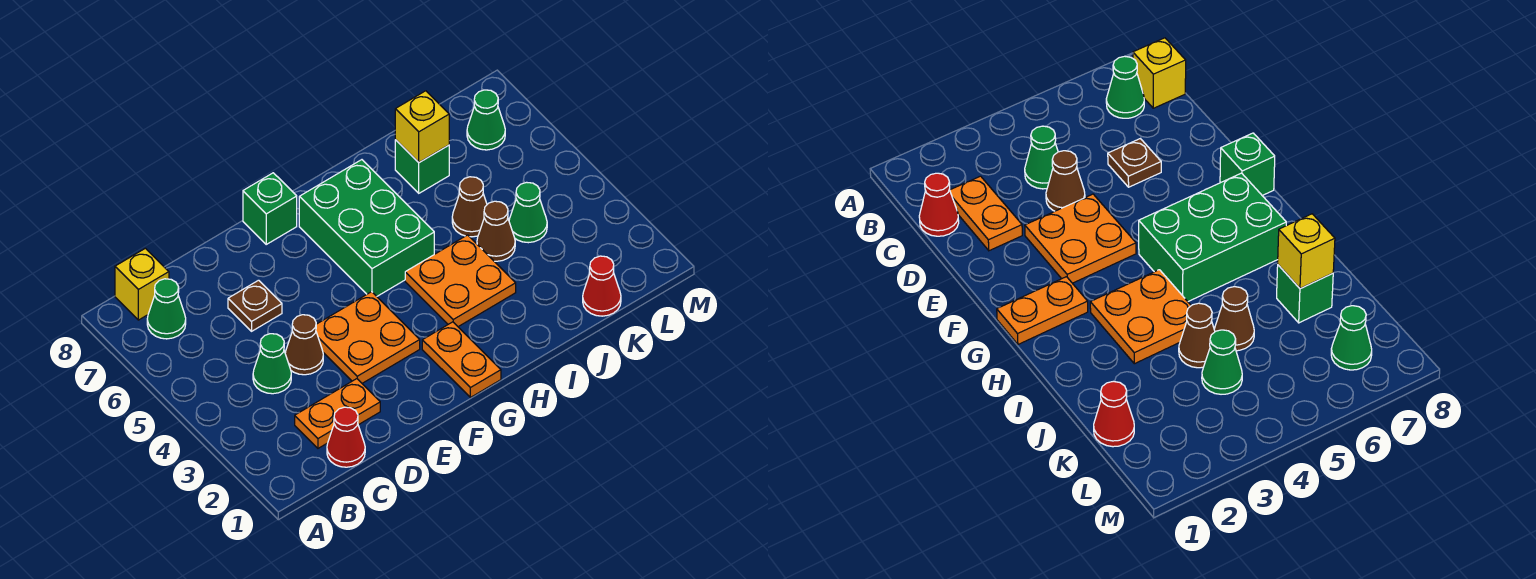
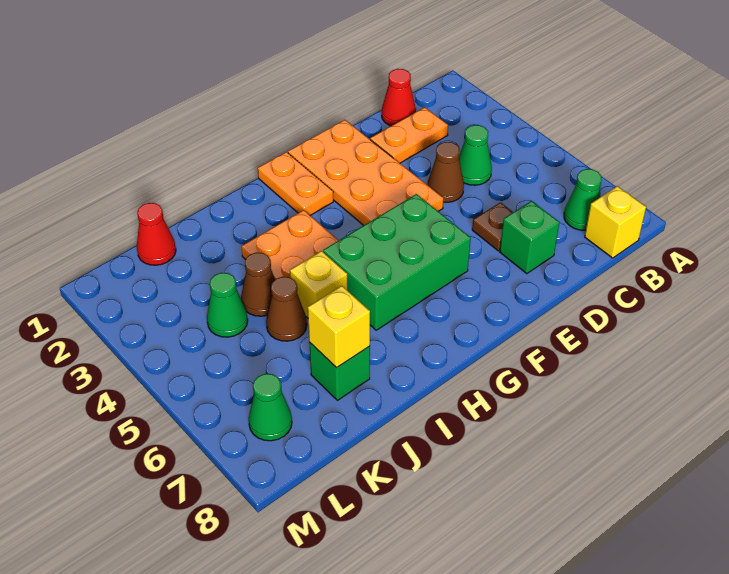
orange 2x2 plate [316,292,420,383] -> orange 2x4 plate [288,120,444,226]
green 1x1 brick [243,173,297,244] -> green 1x1 brick moved to [500,201,559,274]
green 2x3 brick [299,160,434,296] -> green 2x3 brick turned to [323,194,471,330]
none -> yellow 1x1 brick [290,251,347,318]

